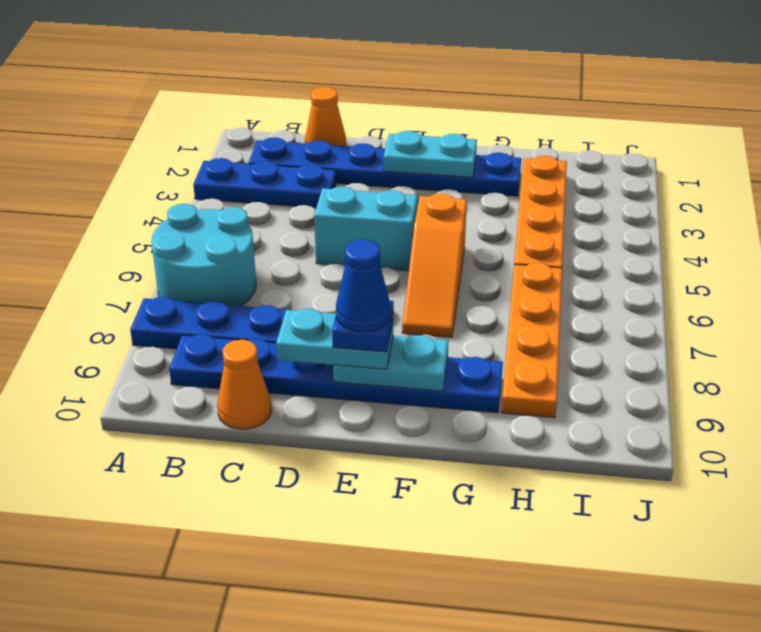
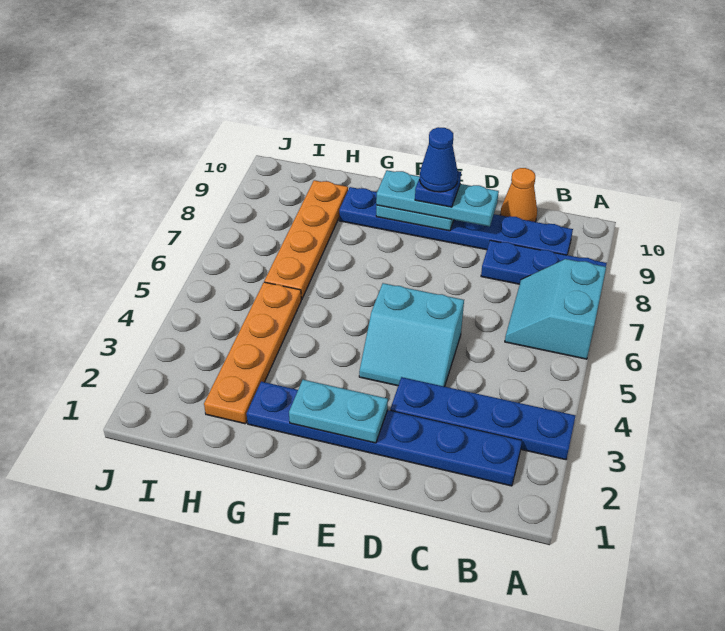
blue 1x3 plate [193,158,336,208] -> blue 1x4 plate [390,377,575,460]
cyan 2x2 round brick [151,204,256,306] -> cyan 2x2 slope [505,259,606,359]
orange 1x1 cone [305,87,346,146] -> none
cyan 1x2 plate [276,309,394,369] -> cyan 1x3 plate [376,170,499,227]
orange 1x3 slope [402,194,467,337] -> none

